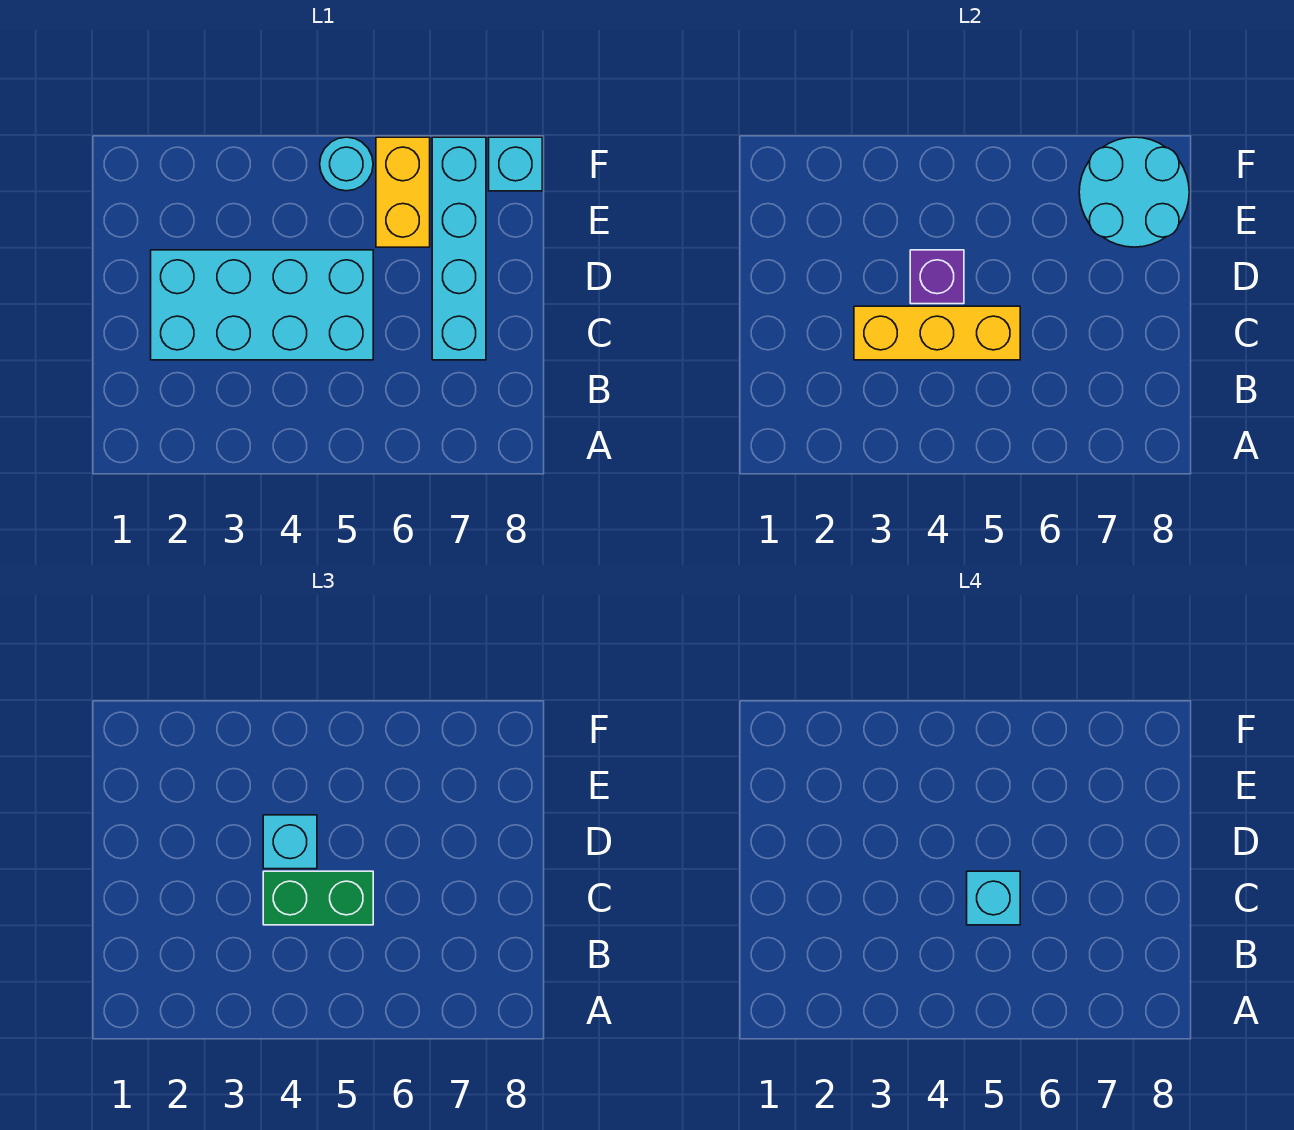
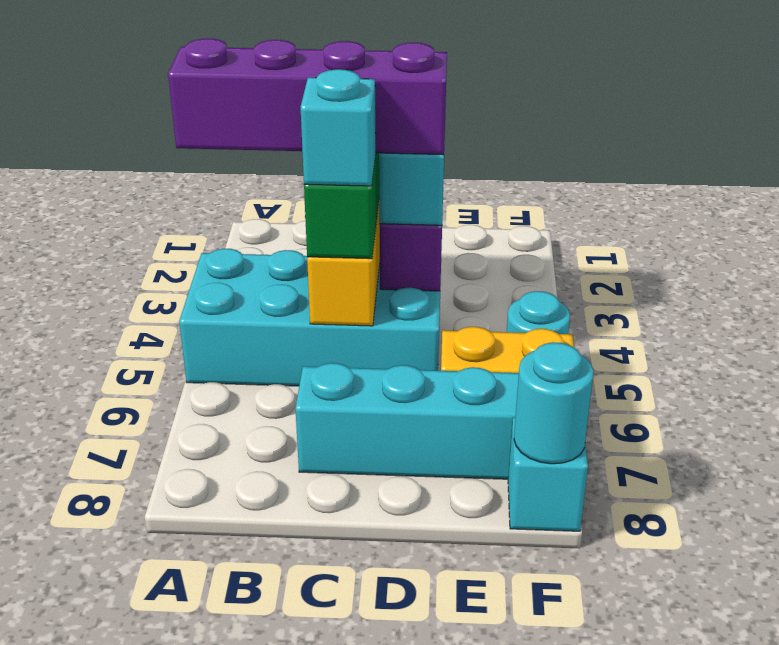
none -> purple 1x4 brick [168,39,447,155]
cyan 2x4 brick [151,250,373,360] -> cyan 2x4 brick turned to [179,249,441,386]
cyan 2x2 round brick [1079,137,1189,247] -> cyan 1x1 round brick [514,342,594,464]

